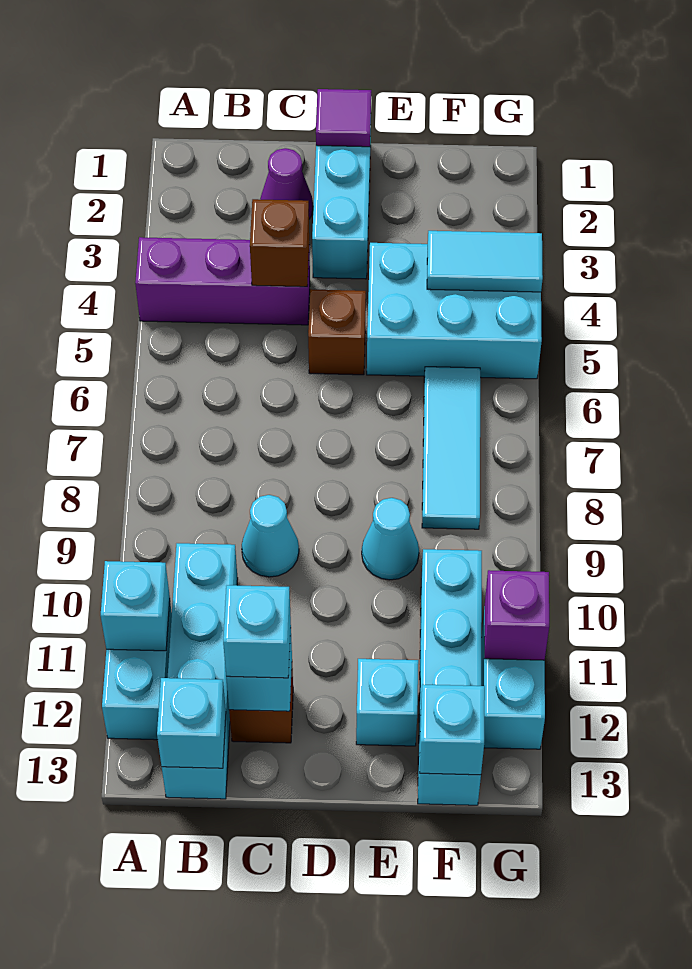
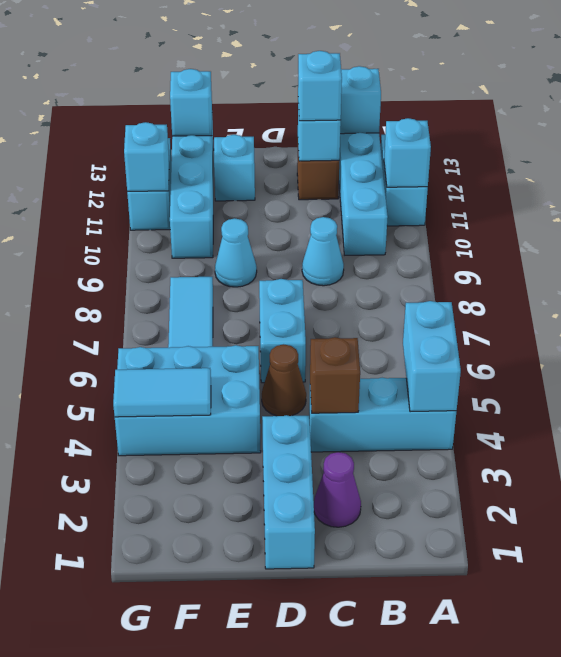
purple 1x3 brick [135,237,310,325] -> cyan 1x3 brick [309,378,456,452]
none -> cyan 1x2 brick [403,301,461,412]
purple 1x1 tile [316,89,371,147] -> none
brown 1x1 brick [308,289,366,375] -> brown 1x1 cone [262,344,306,416]
none -> cyan 1x2 brick [259,279,306,383]
purple 1x1 brick [484,570,549,660] -> cyan 1x1 brick [124,122,169,191]

